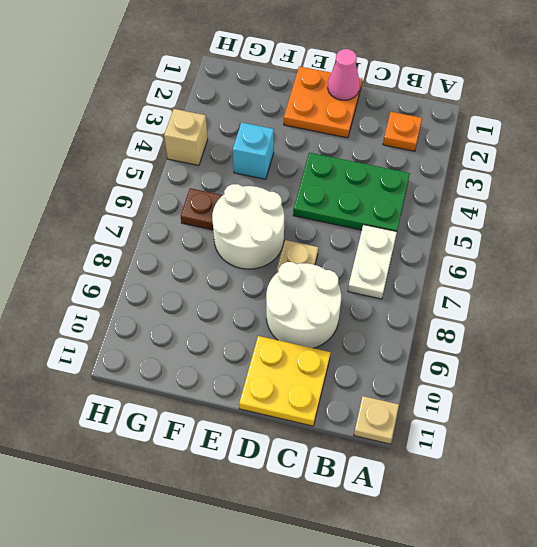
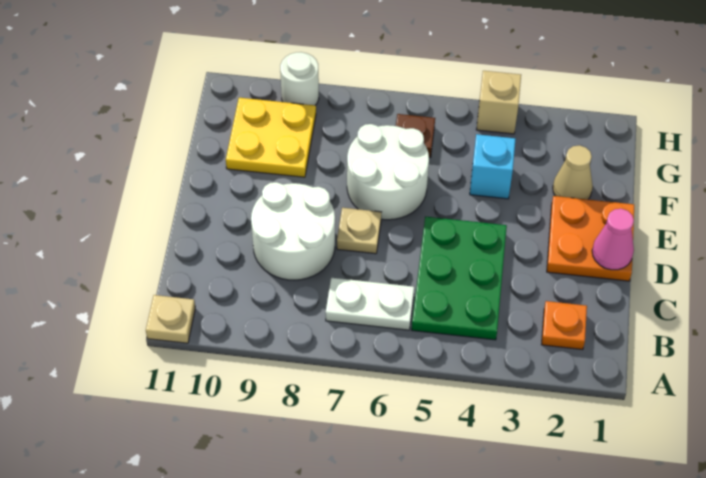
yellow 2x2 plate [239,336,331,426] -> yellow 2x2 plate moved to [226,98,316,177]
none -> tan 1x1 cone [553,145,593,199]
none -> white 1x1 round brick [280,52,319,105]

